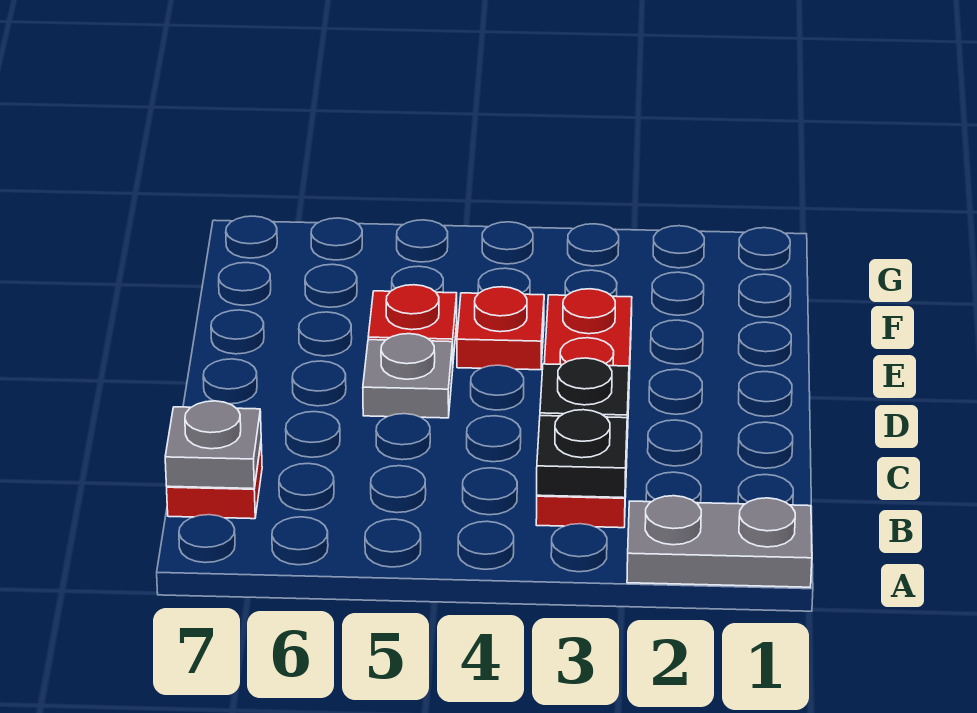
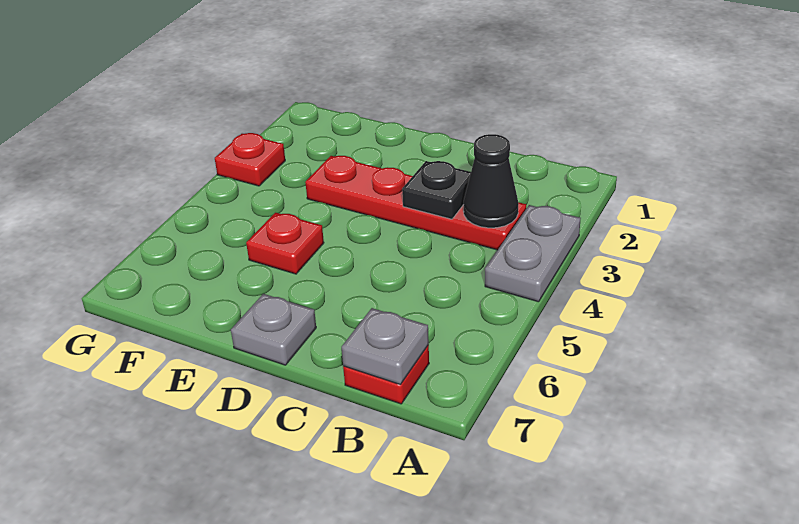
grey 1x2 plate [627,496,812,587] -> grey 1x2 plate moved to [485,205,581,302]
black 1x1 plate [537,410,627,498] -> black 1x1 cone [464,134,519,228]
grey 1x1 plate [363,334,453,418] -> grey 1x1 plate moved to [231,294,316,365]
red 1x1 plate [457,287,544,370] -> red 1x1 plate moved to [215,133,285,186]

